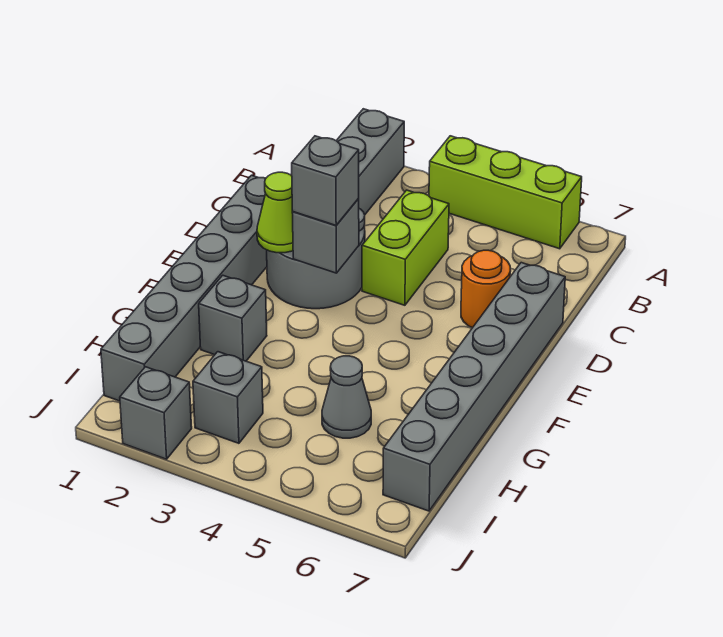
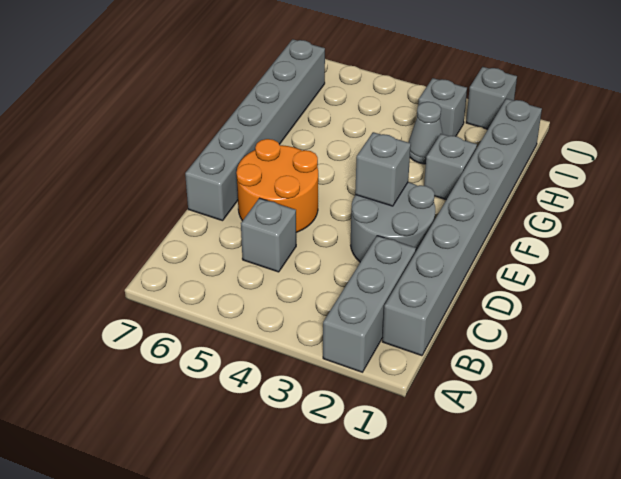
lime 1x3 brick [429,136,582,249] -> none
lime 1x2 brick [362,190,449,305] -> none
grey 1x6 brick [101,175,267,401] -> grey 1x8 brick [382,99,542,356]
orange 1x1 round brick [461,250,511,328] -> orange 2x2 round brick [236,139,318,232]
lime 1x1 cone [257,172,293,253] -> none
grey 1x1 brick [292,136,359,225] -> grey 1x1 brick moved to [241,198,296,272]
grey 1x1 cone [322,356,371,438] -> grey 1x1 cone moved to [409,102,443,164]

